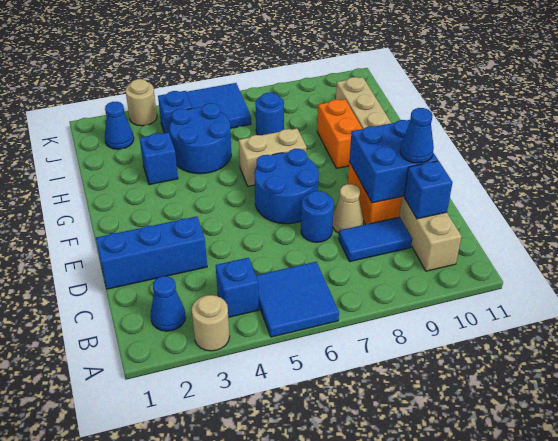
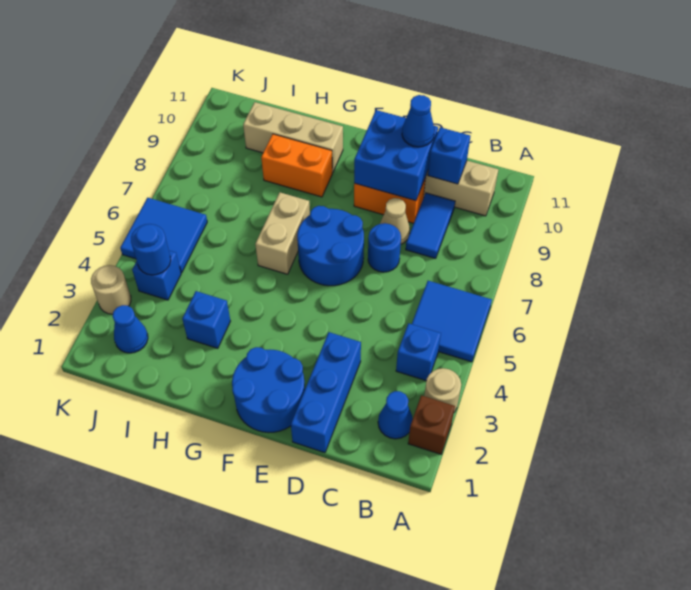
none -> brown 1x1 brick [408,395,455,454]
blue 2x2 round brick [170,103,231,174] -> blue 2x2 round brick moved to [232,347,305,433]
blue 1x1 round brick [255,93,284,135] -> blue 1x1 round brick moved to [131,224,171,275]

